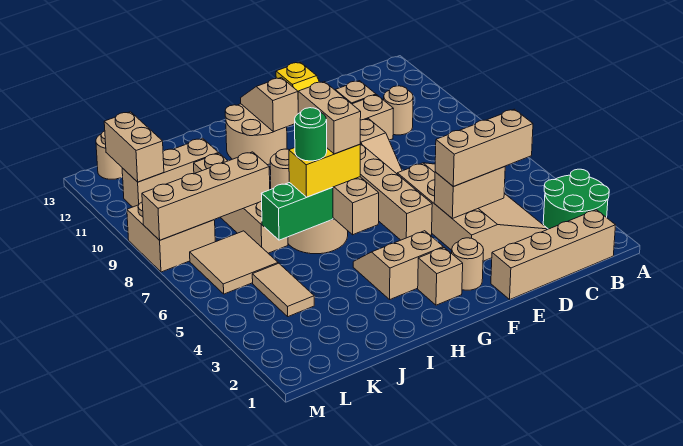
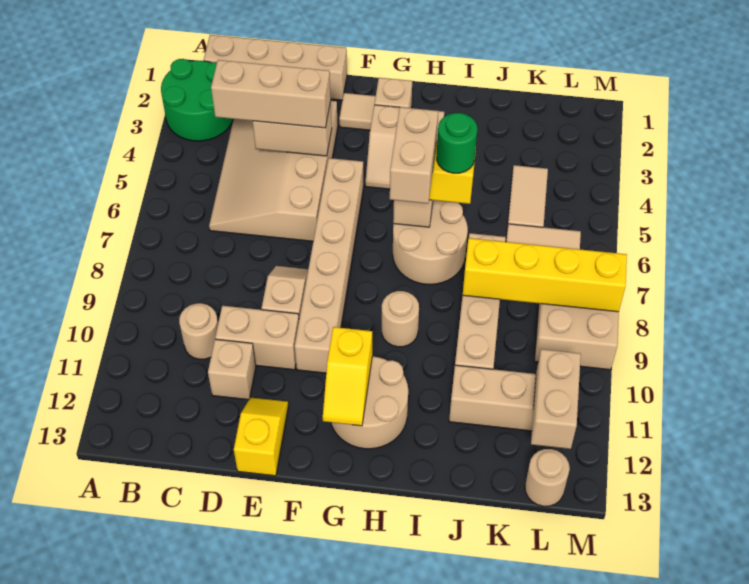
tan 1x1 round brick [452,238,483,290] -> tan 1x1 tile [339,93,376,130]
tan 1x2 slope [241,77,298,132] -> yellow 1x2 slope [323,327,372,426]
green 1x2 brick [261,182,333,240] -> none
tan 1x4 brick [142,152,270,240] -> yellow 1x4 brick [463,238,627,312]

